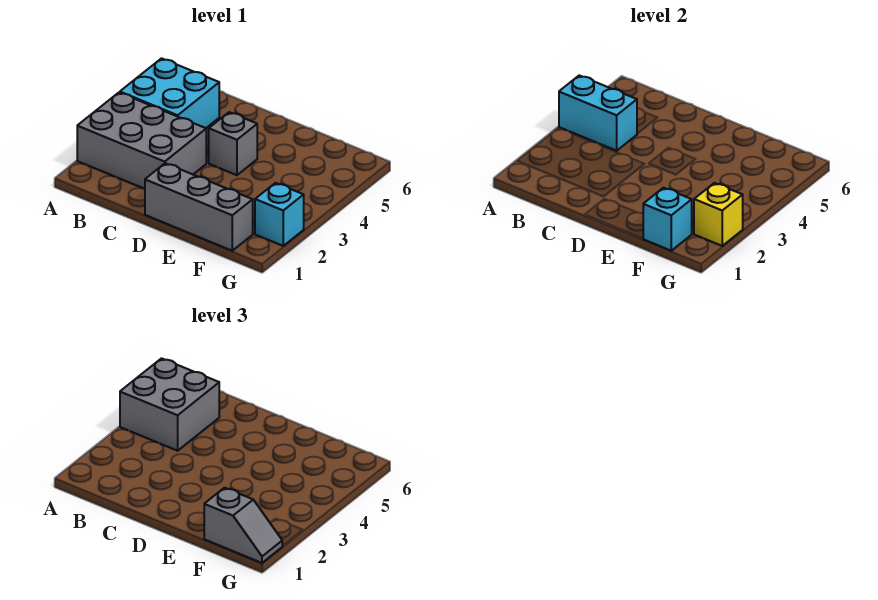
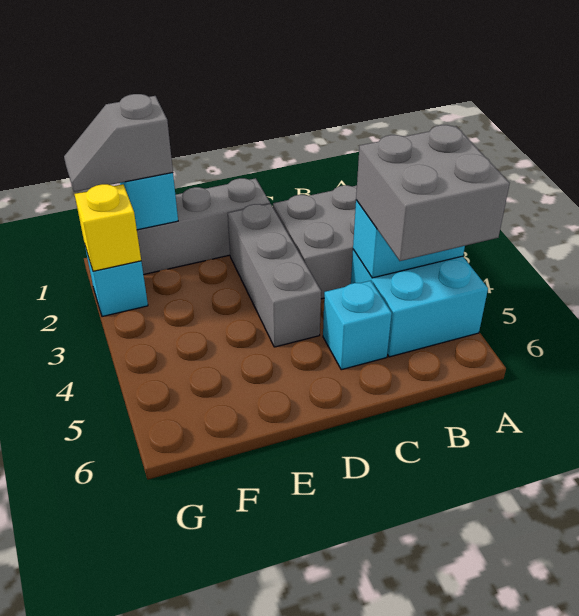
none -> cyan 1x1 brick [323,281,392,370]
grey 1x1 brick [209,112,257,175] -> grey 1x3 brick [228,204,321,347]

